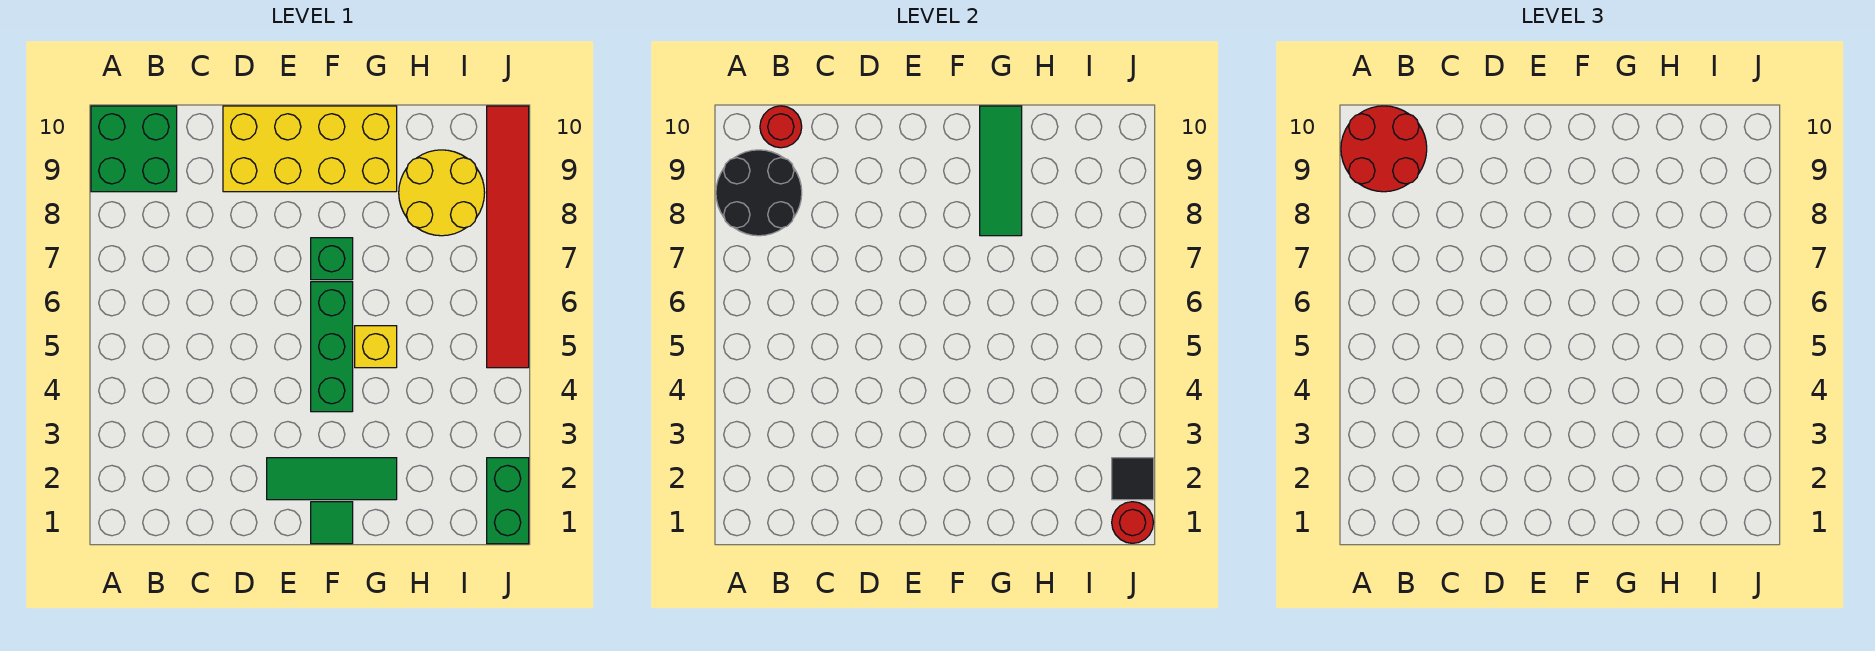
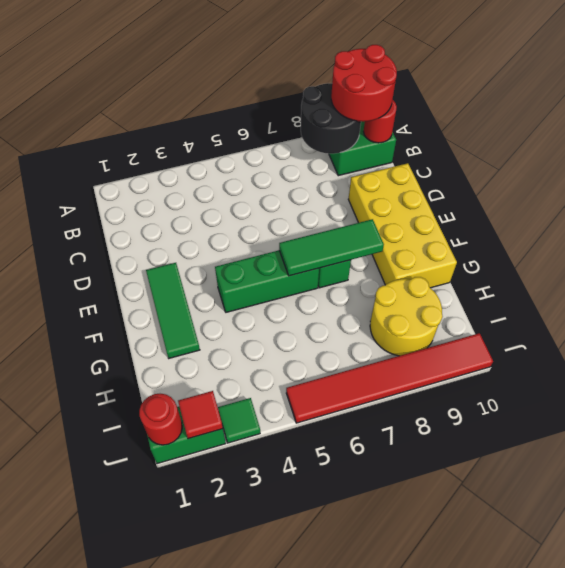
green 1x1 tile [311,502,353,544] -> green 1x1 tile moved to [218,398,260,443]
yellow 1x1 brick [355,326,397,368] -> none
green 1x3 tile [980,106,1022,236] -> green 1x3 tile moved to [279,219,384,276]
black 1x1 tile [1112,458,1154,500] -> red 1x1 tile [178,391,223,439]

